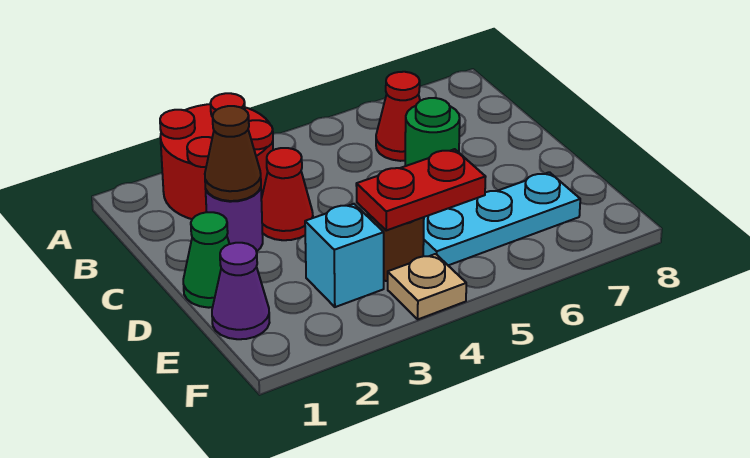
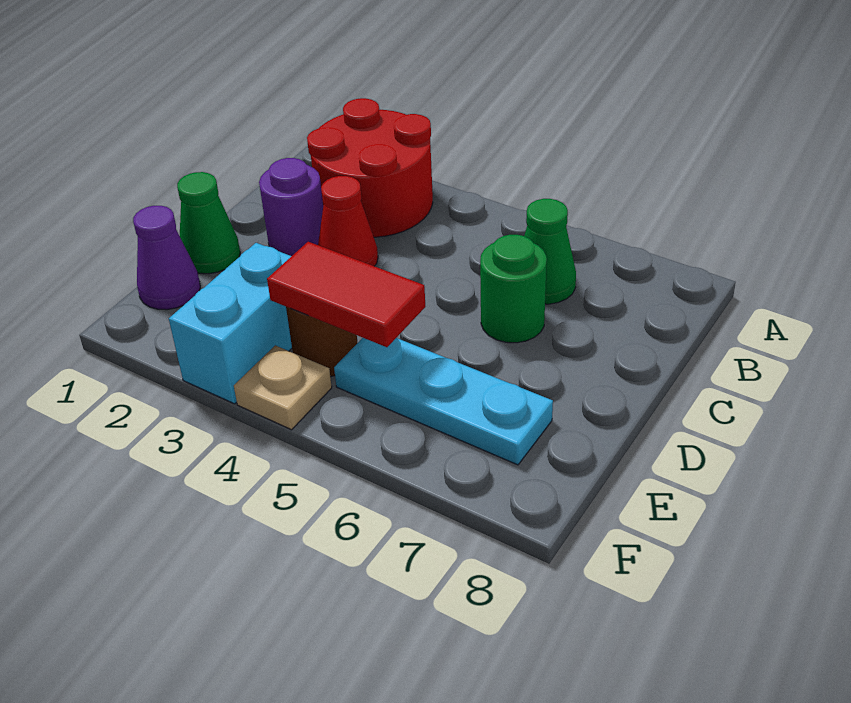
red 1x1 cone [376,72,420,161] -> green 1x1 cone [524,199,576,304]
brown 1x1 cone [205,106,261,201] -> none
cyan 1x1 brick [305,204,384,307] -> cyan 1x2 brick [169,243,292,404]
red 1x2 plate [356,149,486,230] -> red 1x2 tile [267,242,426,347]

